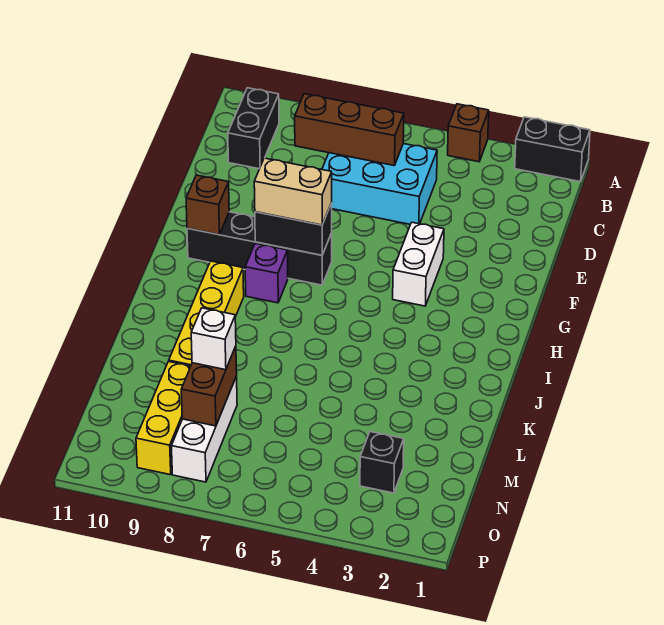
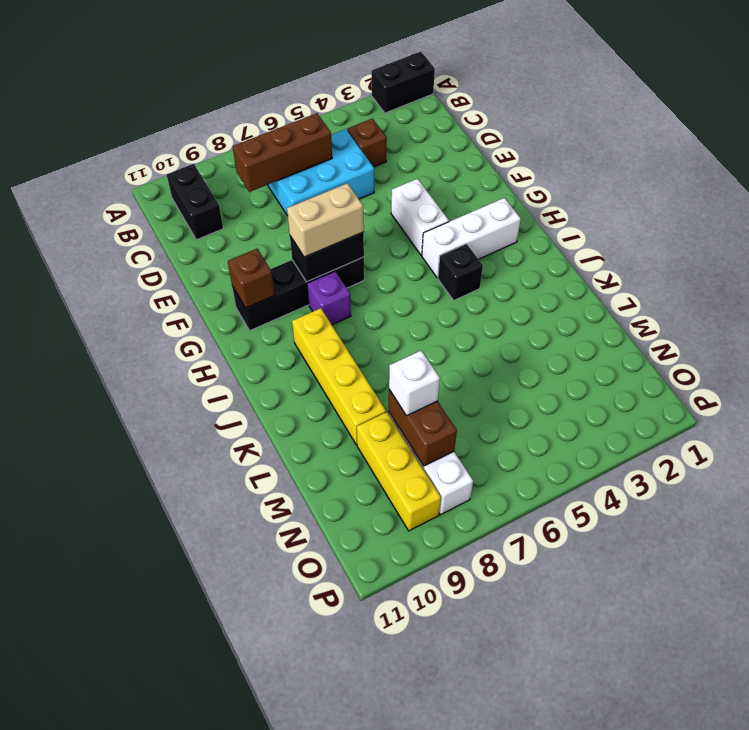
brown 1x1 brick [448,104,489,162] -> brown 1x1 brick moved to [347,119,387,167]
none -> white 1x3 brick [422,198,521,278]
black 1x1 brick [360,432,404,493] -> black 1x1 brick moved to [438,244,483,300]

